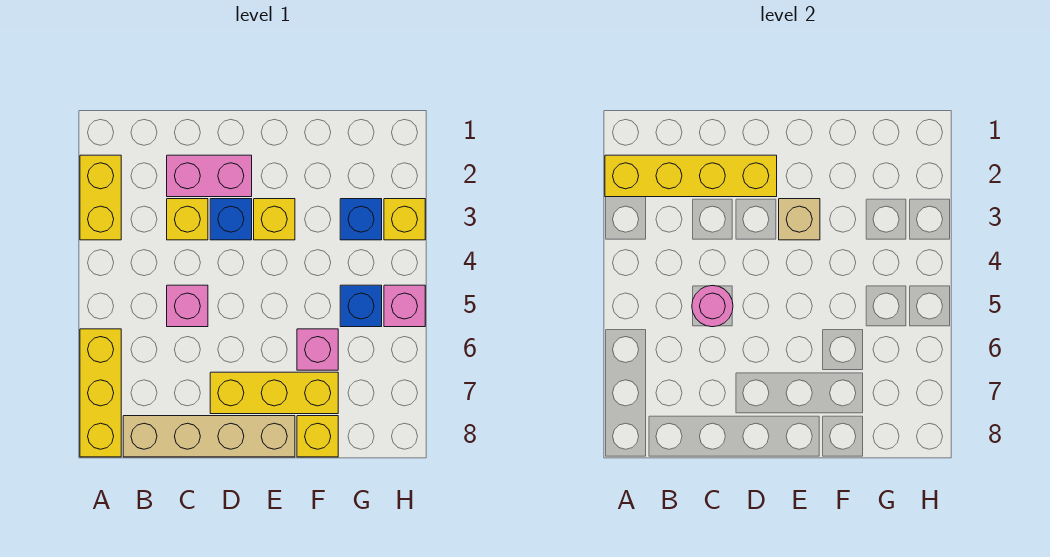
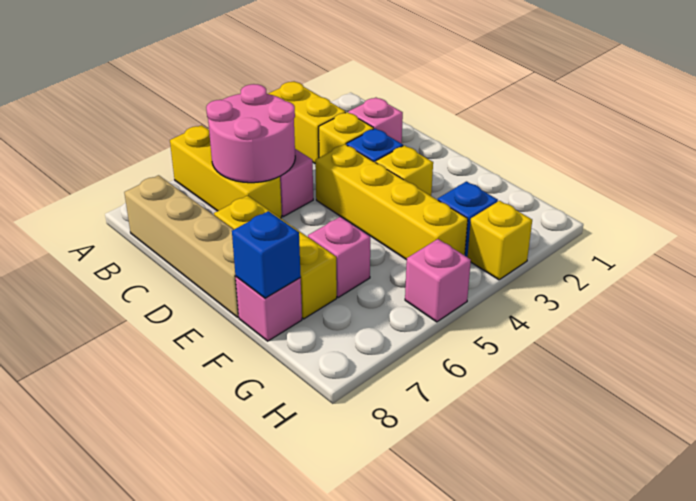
yellow 1x2 brick [80,155,121,240] -> yellow 1x2 brick turned to [268,81,346,163]
yellow 1x4 brick [605,155,777,197] -> yellow 1x4 brick moved to [315,144,468,260]
yellow 1x3 brick [80,329,121,457] -> yellow 1x3 brick turned to [170,125,282,218]
pink 1x2 brick [167,155,252,197] -> pink 1x1 brick [349,98,403,143]
pink 1x1 round brick [692,286,733,327] -> pink 2x2 round brick [206,84,295,183]
tan 1x1 brick [779,199,820,240] -> none
yellow 1x1 brick [297,416,338,457] -> pink 1x1 brick [236,277,302,341]
blue 1x1 brick [340,285,382,327] -> blue 1x1 brick moved to [232,211,301,298]

